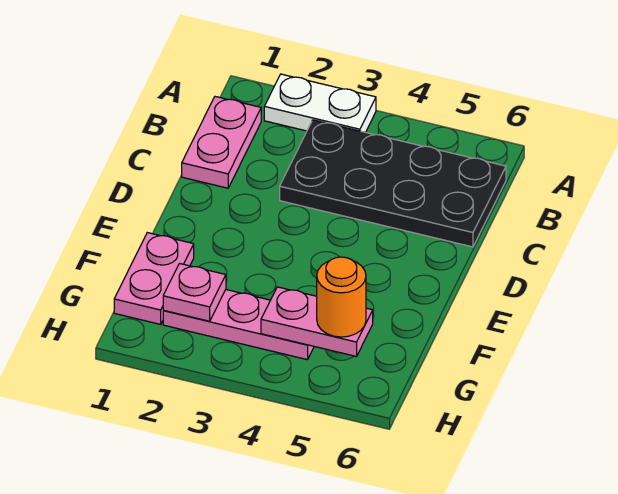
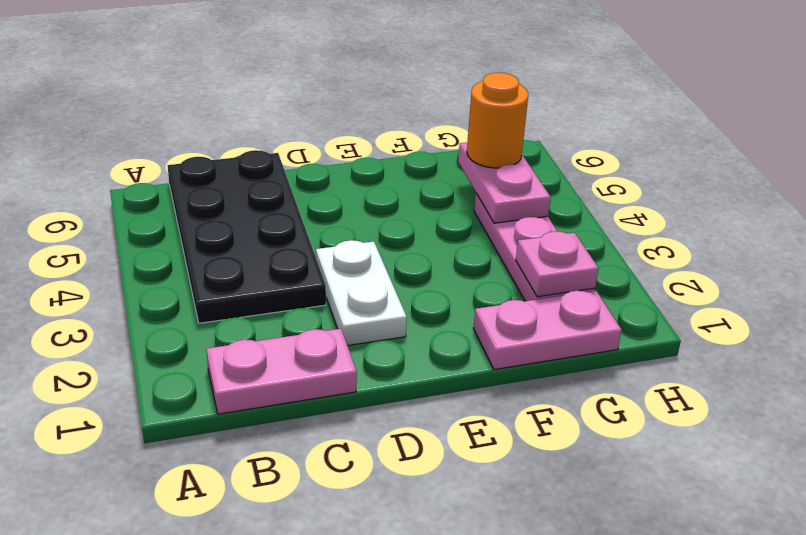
white 1x2 plate [264,74,376,132] -> white 1x2 plate moved to [316,240,407,346]

